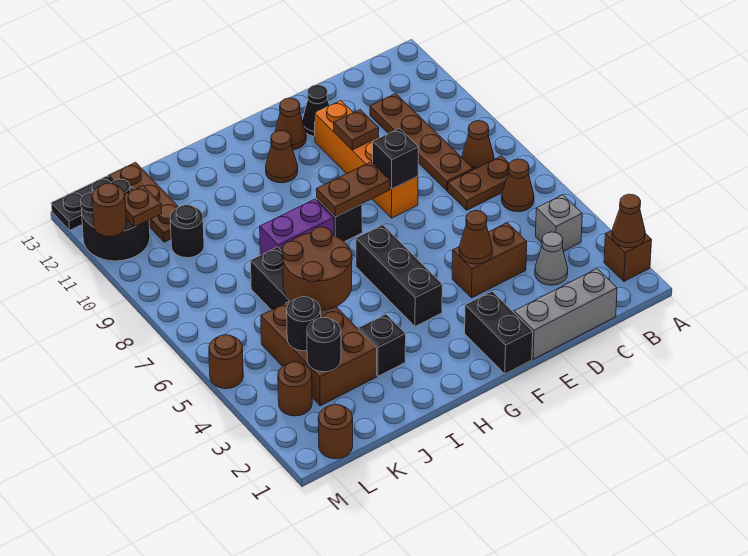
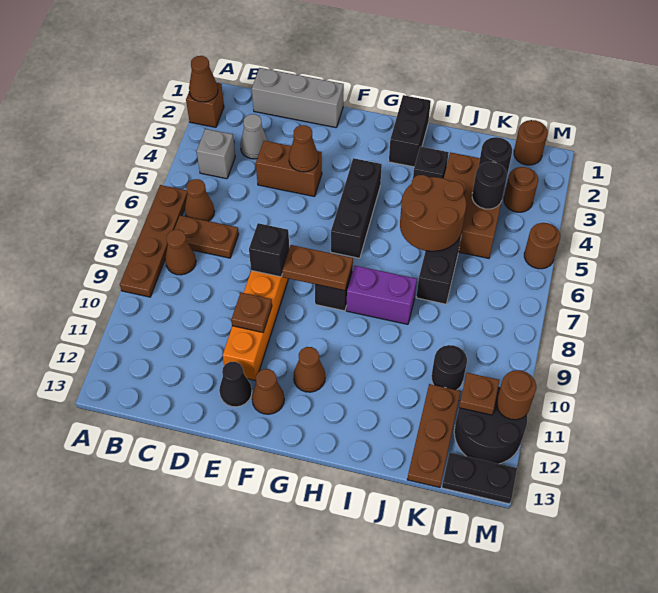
brown 1x4 plate [370,94,473,191] -> brown 1x4 plate moved to [120,185,187,297]
black 1x2 brick [465,291,533,374] -> black 1x2 brick moved to [389,95,431,167]

